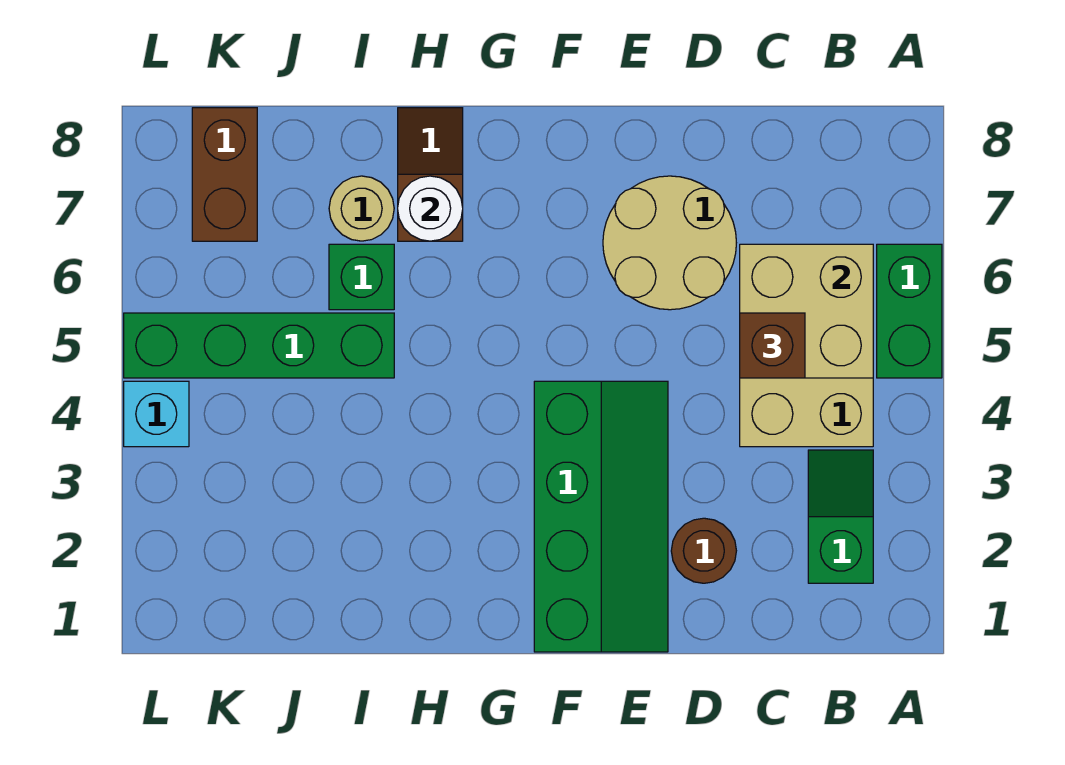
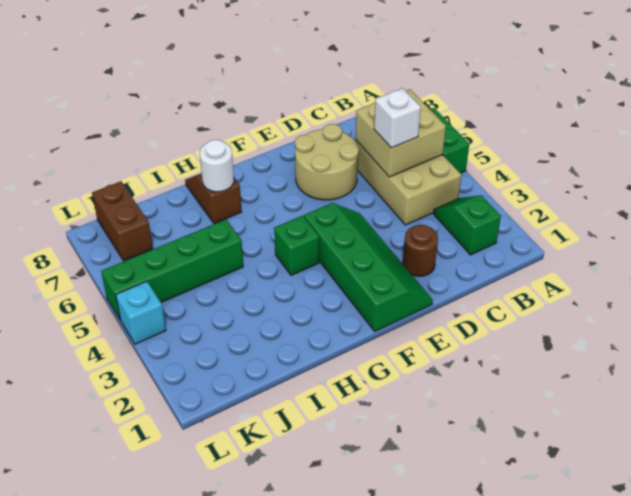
brown 1x1 brick [740,313,805,378] -> white 1x1 brick [374,88,421,148]
green 1x1 brick [329,244,394,310] -> green 1x1 brick moved to [274,216,319,275]
tan 1x1 round brick [329,176,394,241] -> none

